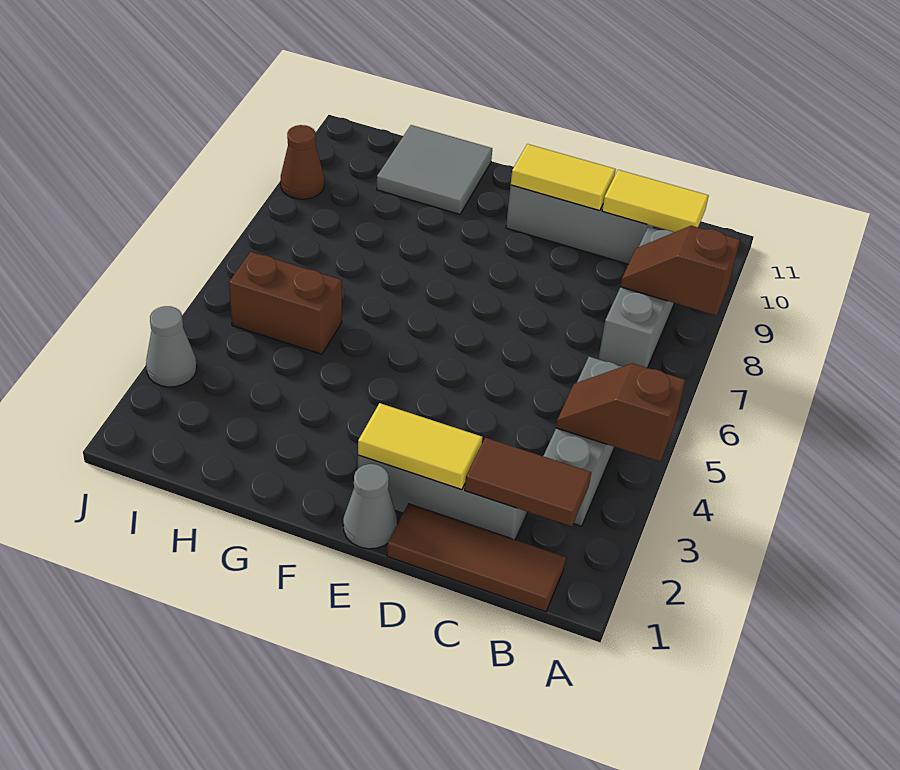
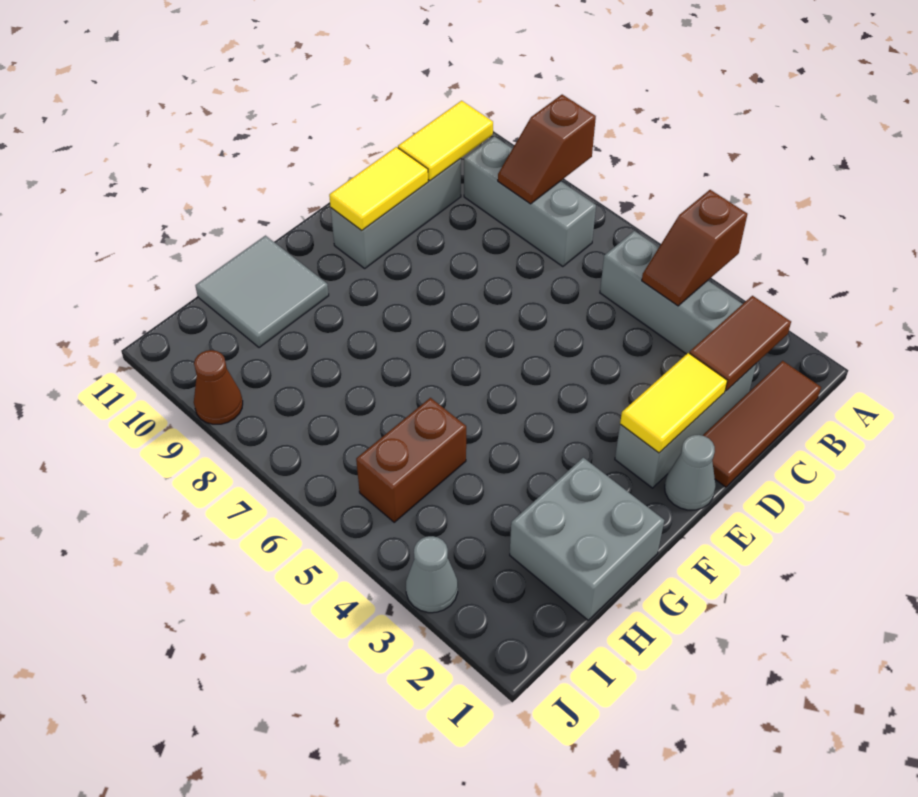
none -> grey 2x2 brick [510,458,664,620]

